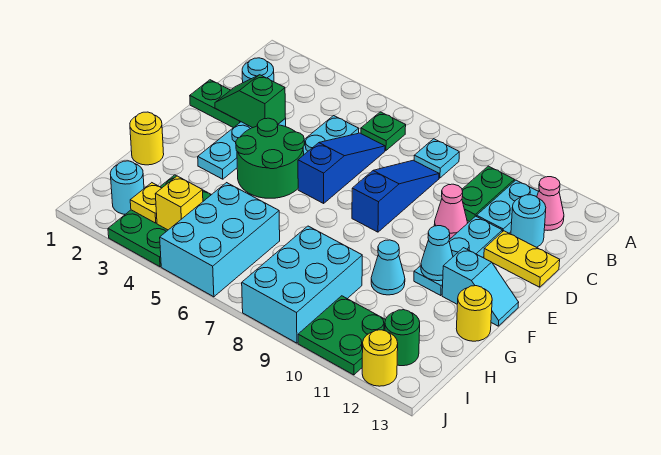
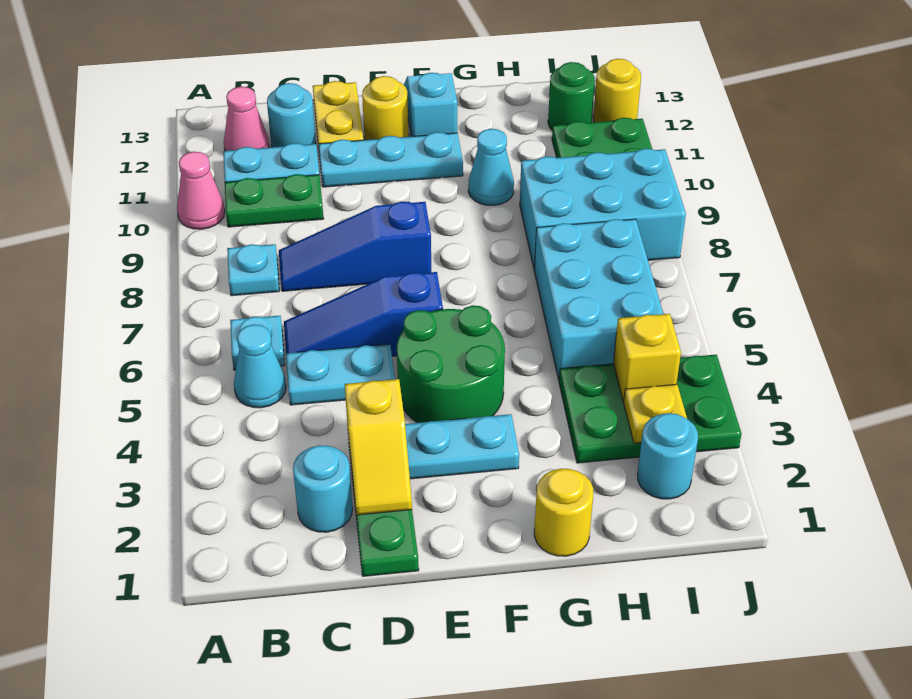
green 1x1 plate [361,112,406,150] -> cyan 1x1 plate [230,316,285,370]
green 1x2 slope [215,75,285,128] -> yellow 1x2 slope [345,379,412,515]
pink 1x1 cone [434,184,468,238] -> pink 1x1 cone moved to [177,152,225,229]
cyan 1x1 cone [421,226,453,281] -> cyan 1x1 cone moved to [234,324,286,408]
yellow 1x1 round brick [456,286,492,341] -> yellow 1x1 round brick moved to [362,76,409,140]
cyan 2x3 brick [160,183,280,297] -> cyan 2x3 brick turned to [534,219,663,380]

